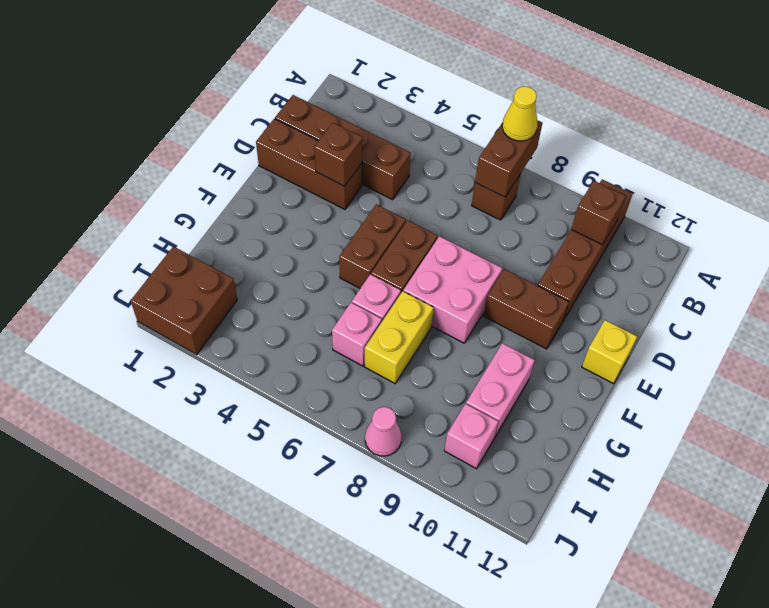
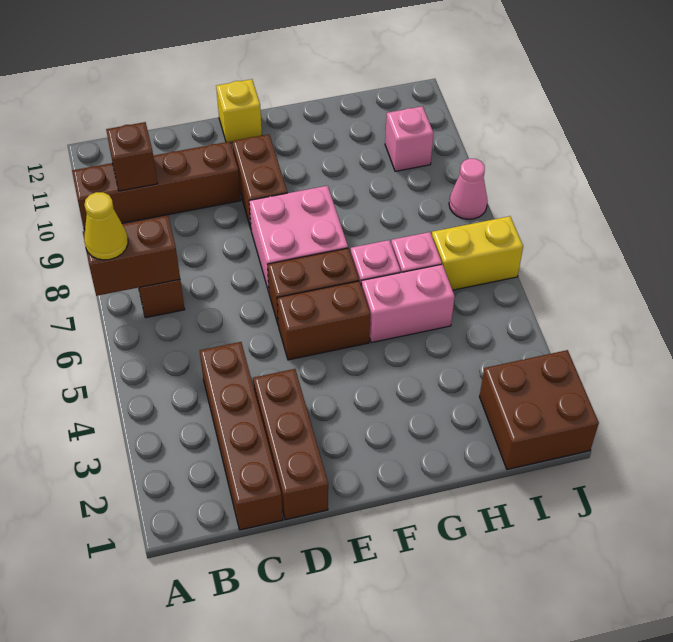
brown 1x1 brick [314,123,362,186] -> none
yellow 1x2 brick [365,291,434,383] -> yellow 1x2 brick moved to [432,216,523,290]
pink 1x2 brick [466,343,535,438] -> pink 1x2 brick moved to [361,264,455,343]

